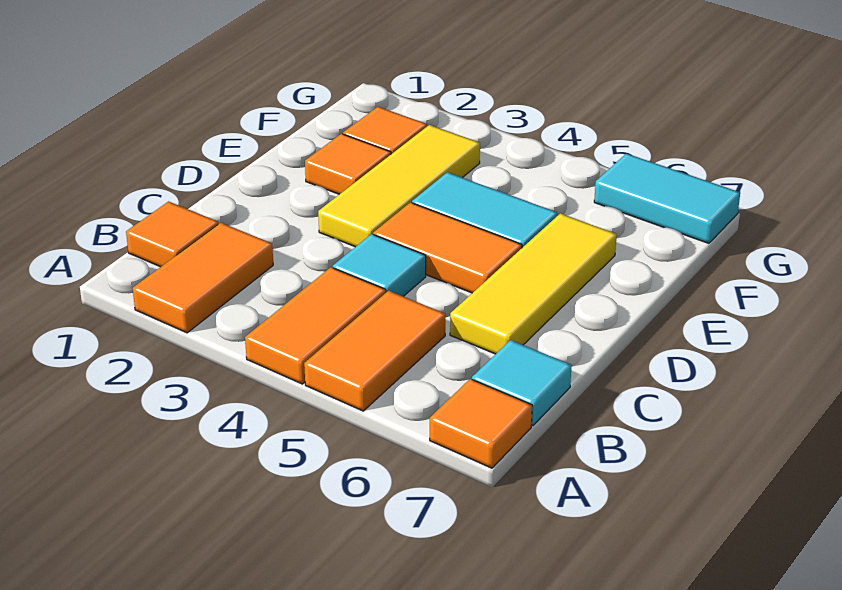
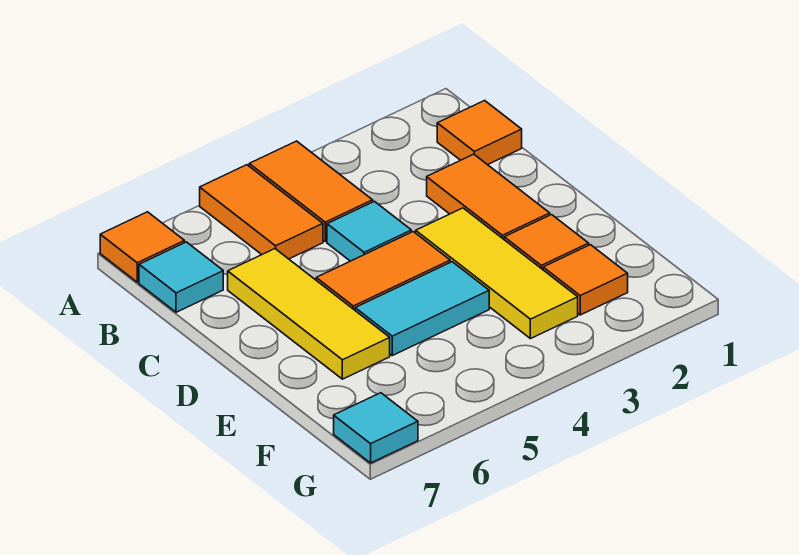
orange 1x2 tile [133,223,273,333] -> orange 1x2 tile moved to [427,154,550,239]
cyan 1x2 tile [594,154,740,243] -> cyan 1x1 tile [334,393,418,463]

